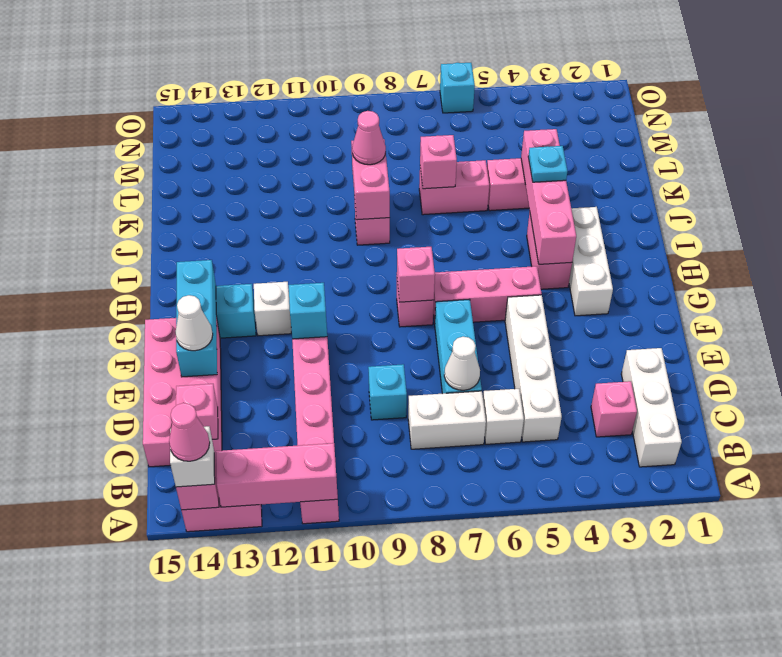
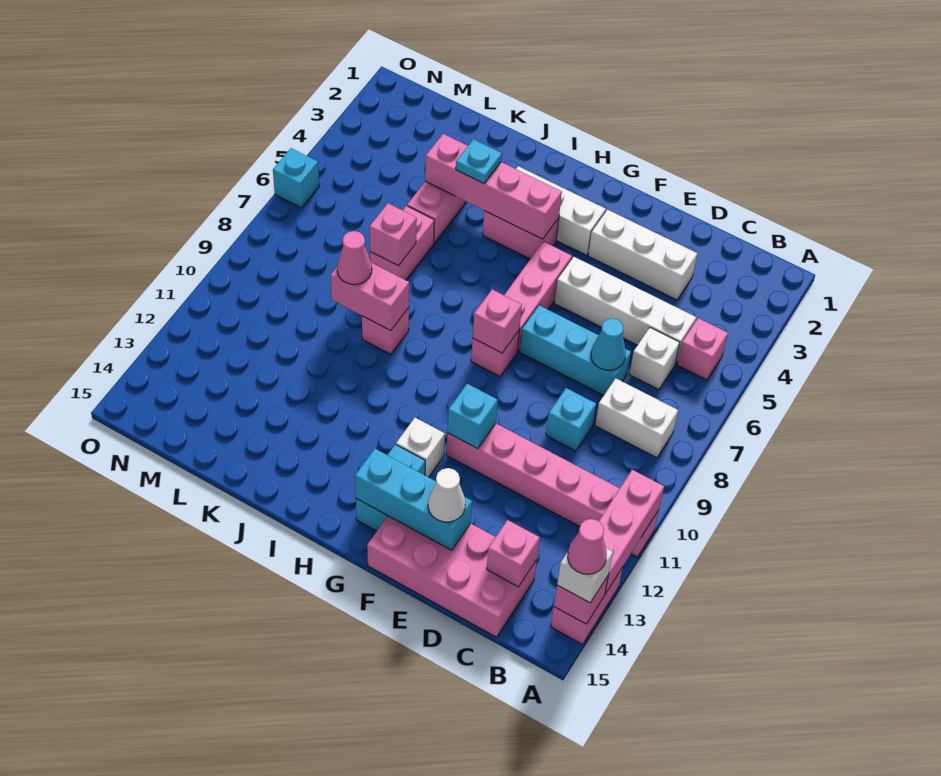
white 1x3 brick [621,348,682,467] -> white 1x3 brick moved to [588,210,697,300]
pink 1x1 brick [591,381,637,437] -> pink 1x1 brick moved to [677,318,728,380]
white 1x2 brick [408,391,486,449] -> white 1x2 brick turned to [595,378,678,458]
white 1x1 cone [444,337,480,390] -> cyan 1x1 cone [591,318,626,370]

